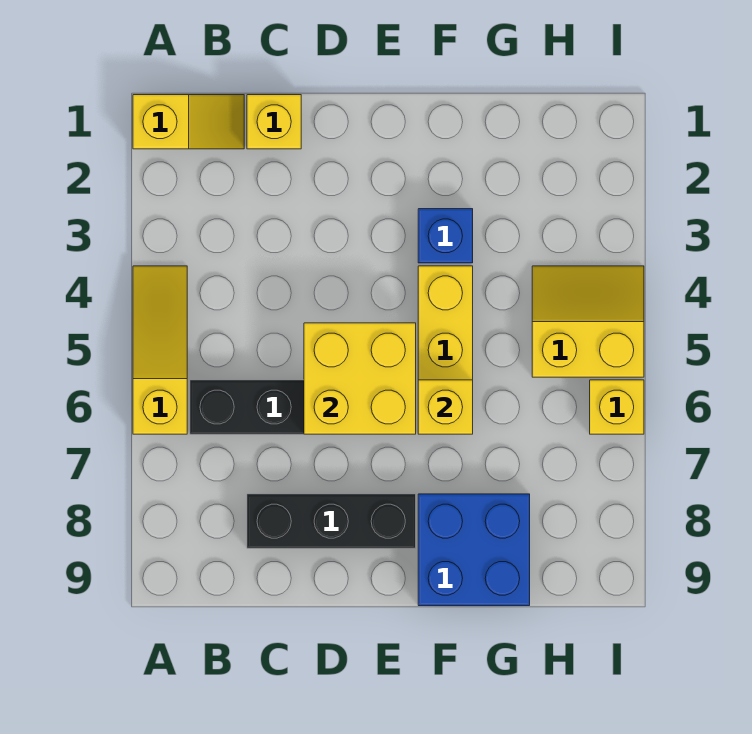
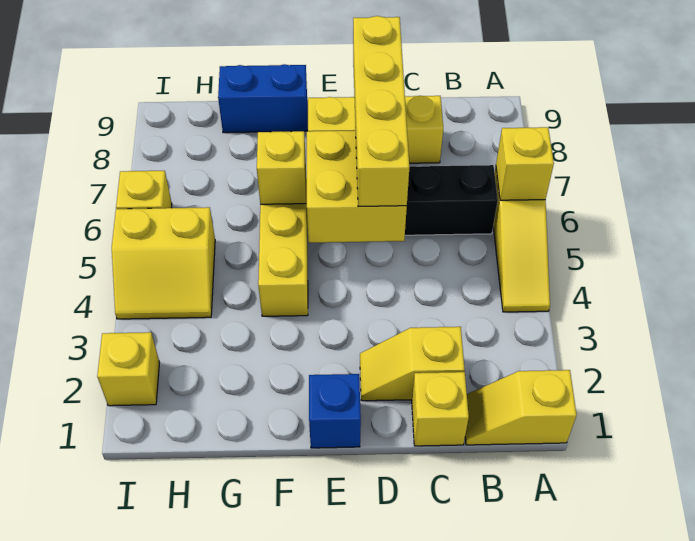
none -> yellow 1x1 brick [496,127,554,200]
none -> yellow 1x2 slope [360,327,465,401]
black 1x3 brick [247,494,416,548] -> yellow 1x3 brick [308,96,443,163]
none -> yellow 1x4 brick [353,16,409,207]
blue 1x1 brick [418,209,473,263] -> blue 1x1 brick moved to [309,374,361,448]
blue 2x2 brick [418,494,530,606] -> blue 1x2 brick [218,64,307,133]
none -> yellow 1x1 brick [97,332,160,406]

